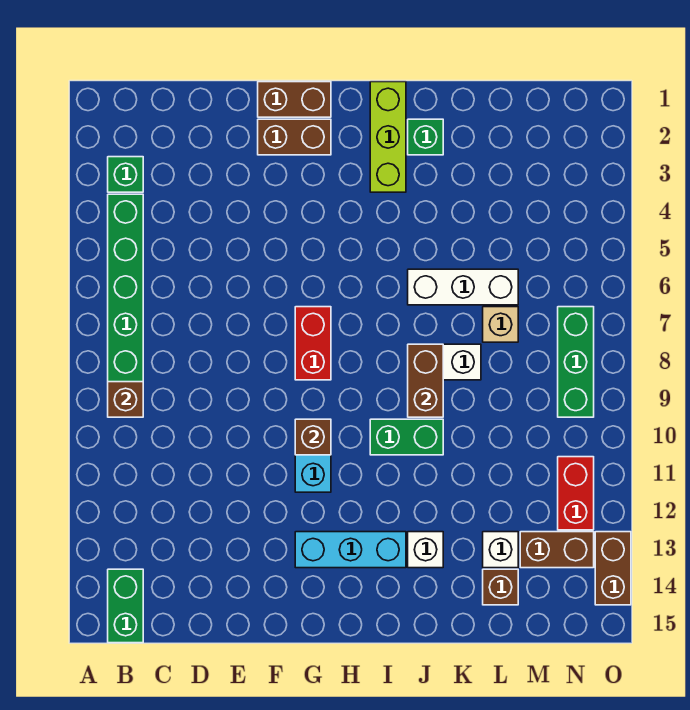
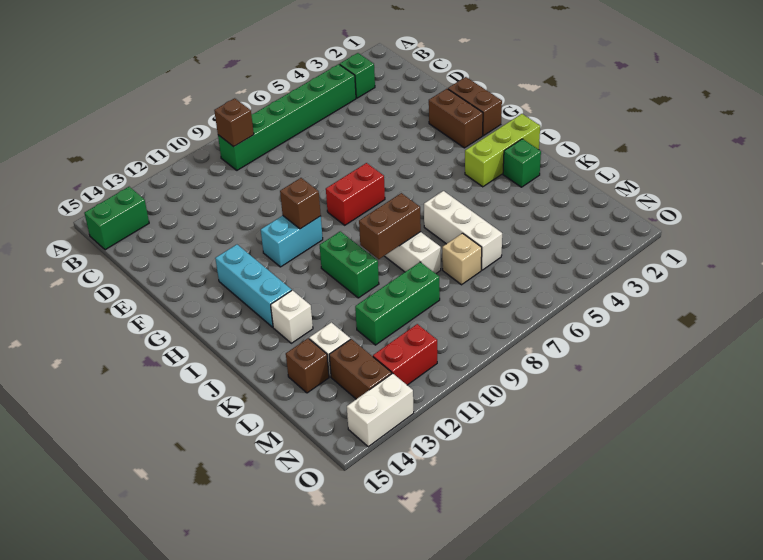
green 1x3 brick [558,307,594,417] -> green 1x3 brick moved to [355,262,440,345]
brown 1x2 brick [595,532,631,605] -> white 1x2 brick [347,373,414,447]

